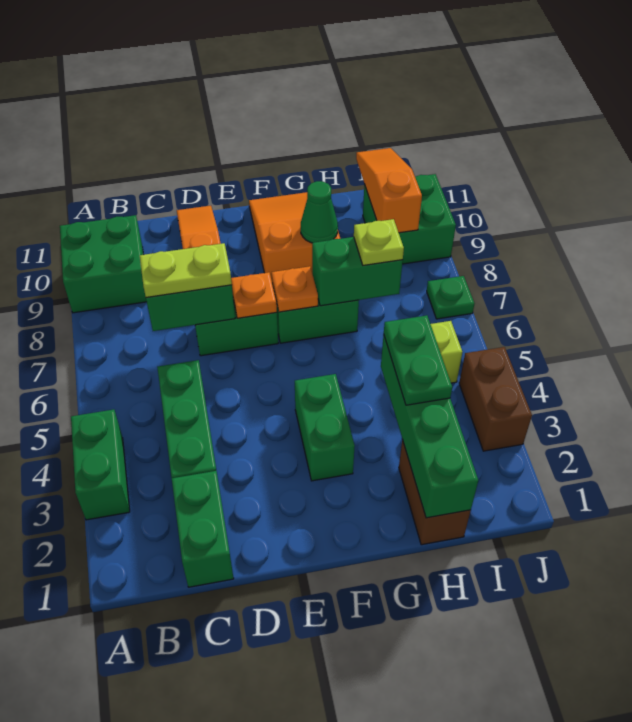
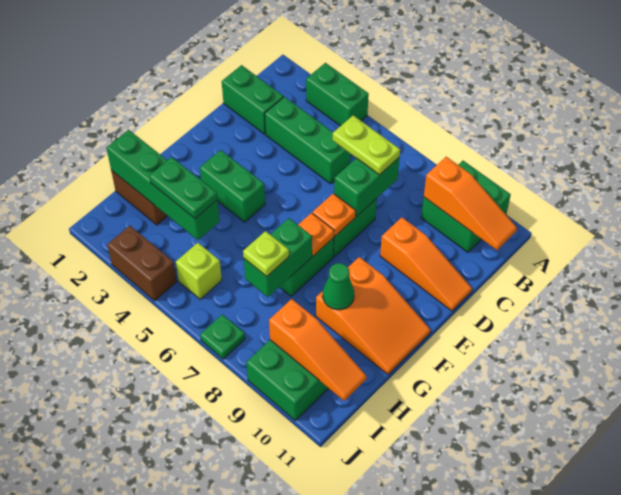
none -> orange 1x3 slope [424,157,517,250]
lime 1x2 plate [140,243,232,297] -> lime 1x2 plate turned to [333,115,400,175]

